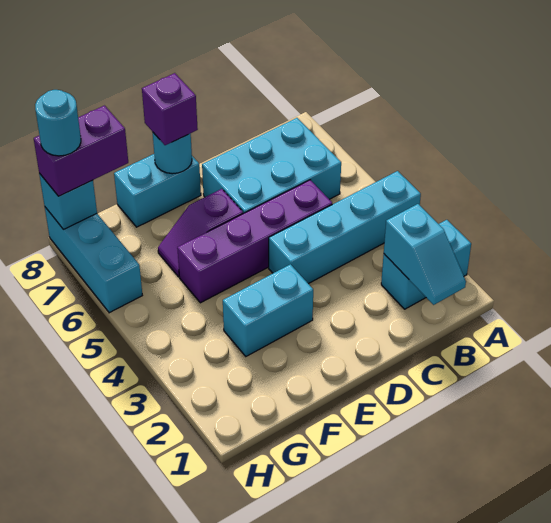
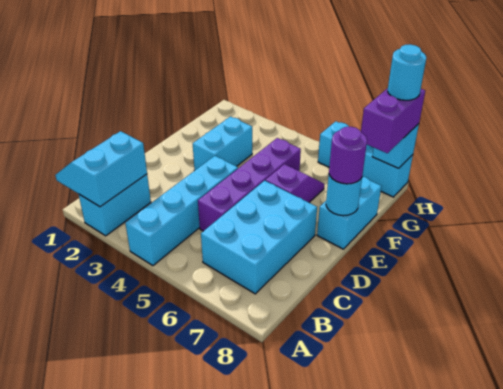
cyan 1x2 slope [384,204,466,305] -> cyan 2x2 slope [55,131,147,207]
purple 1x1 brick [142,73,198,145] -> purple 1x1 round brick [329,127,367,184]

